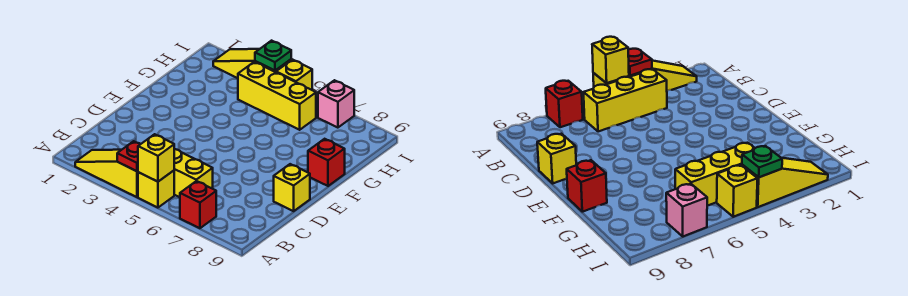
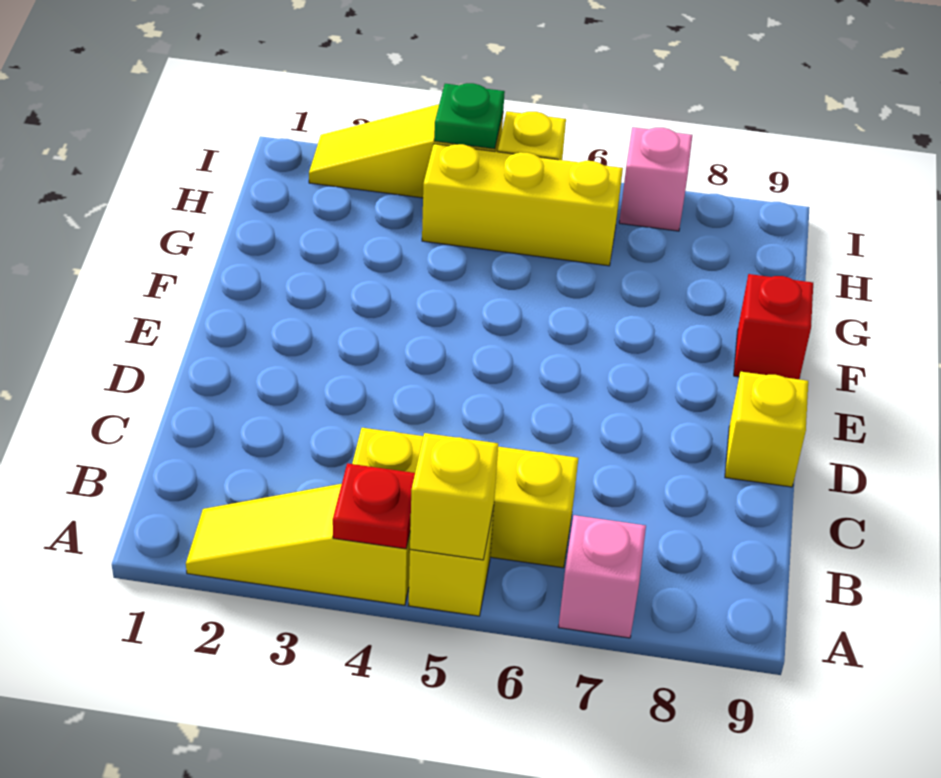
red 1x1 brick [180,181,216,228] -> pink 1x1 brick [559,515,646,638]

